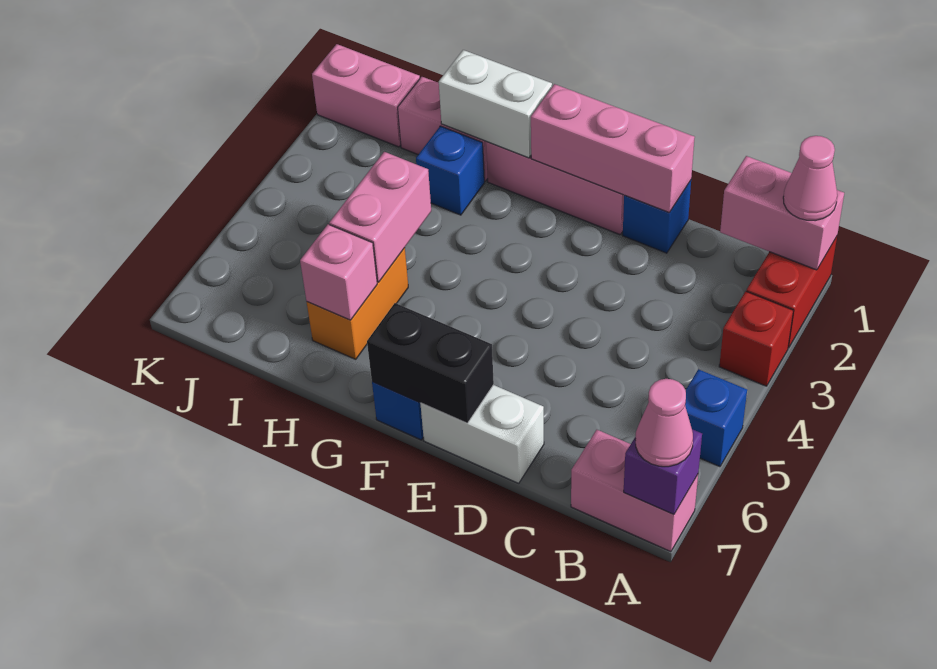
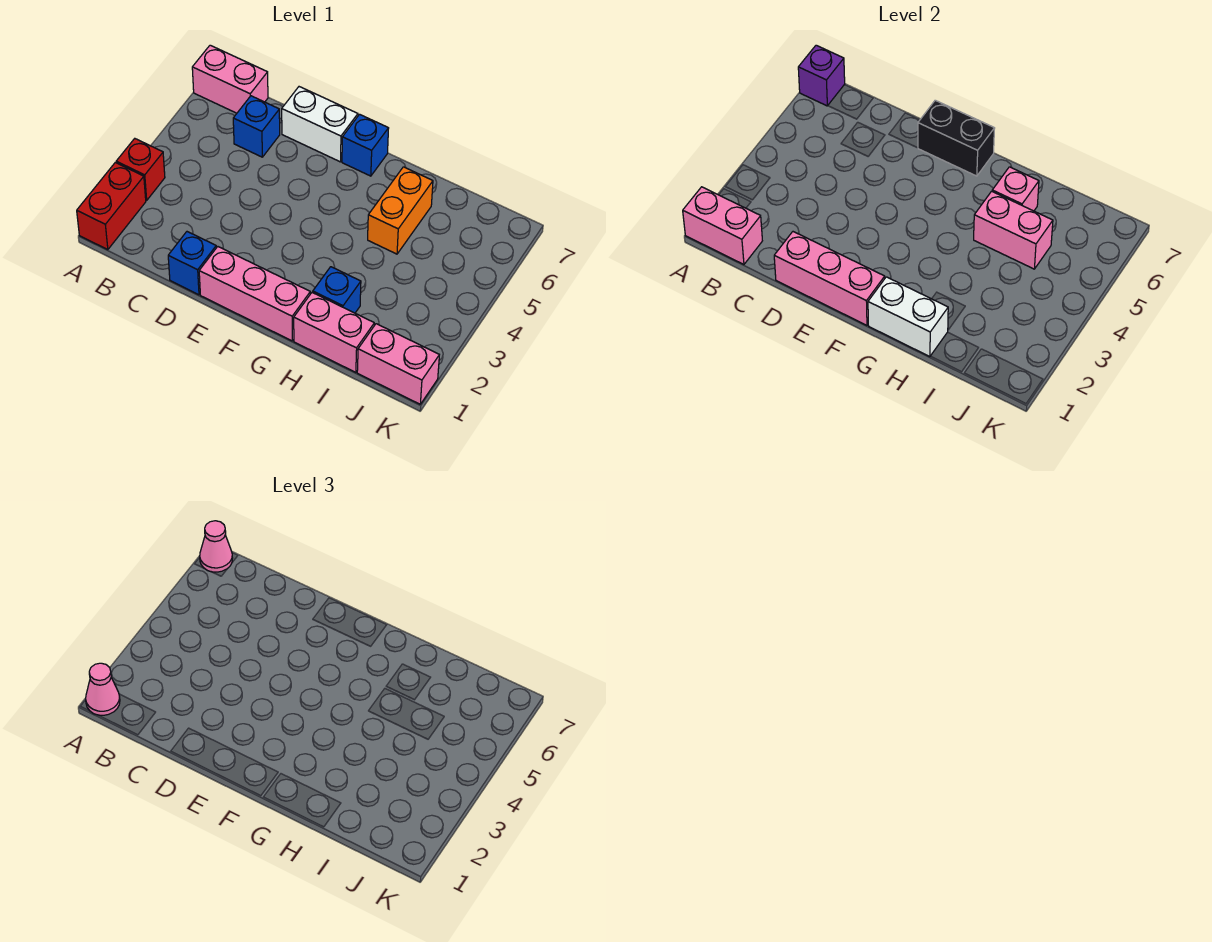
blue 1x1 brick [685,369,747,467] -> blue 1x1 brick moved to [233,96,280,157]
pink 1x2 brick [329,152,431,282] -> pink 1x2 brick turned to [974,191,1053,269]

